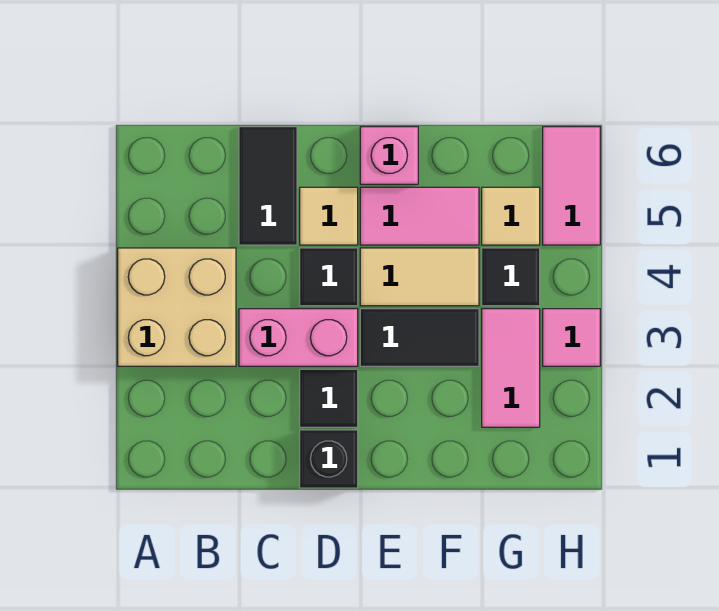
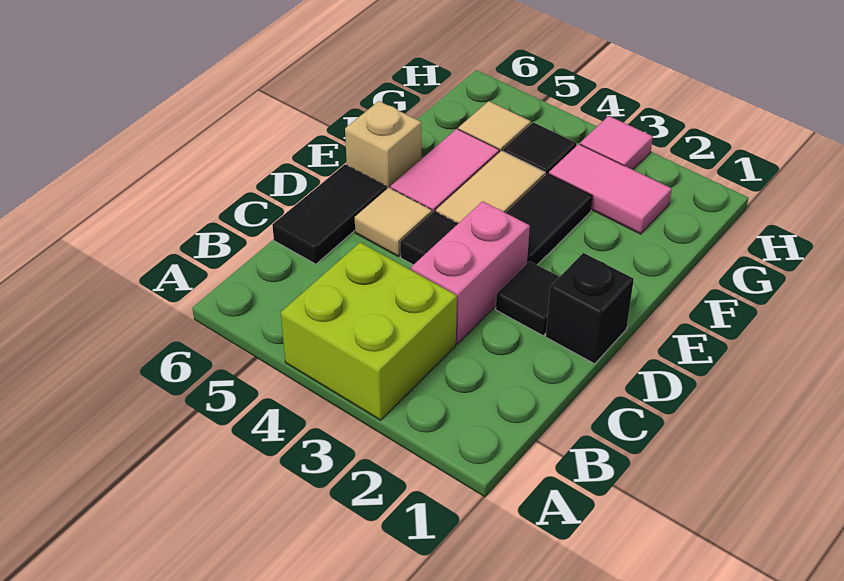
tan 2x2 brick [118,248,236,366] -> lime 2x2 brick [281,242,457,420]
black 1x2 tile [239,127,297,245] -> black 1x2 tile turned to [272,164,387,264]
pink 1x1 brick [360,127,418,184] -> tan 1x1 brick [345,101,421,188]
pink 1x2 tile [543,127,600,245] -> none

